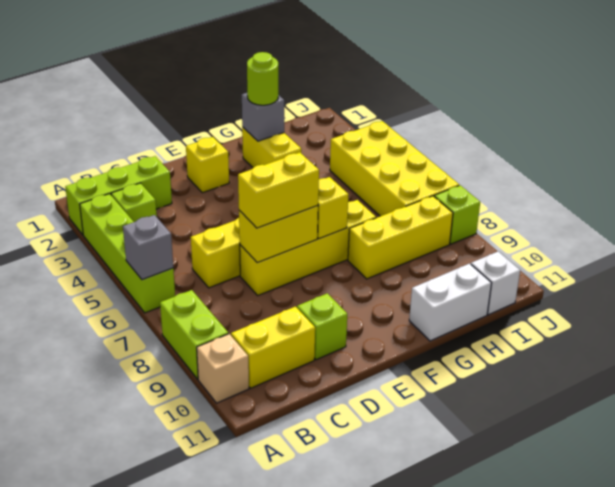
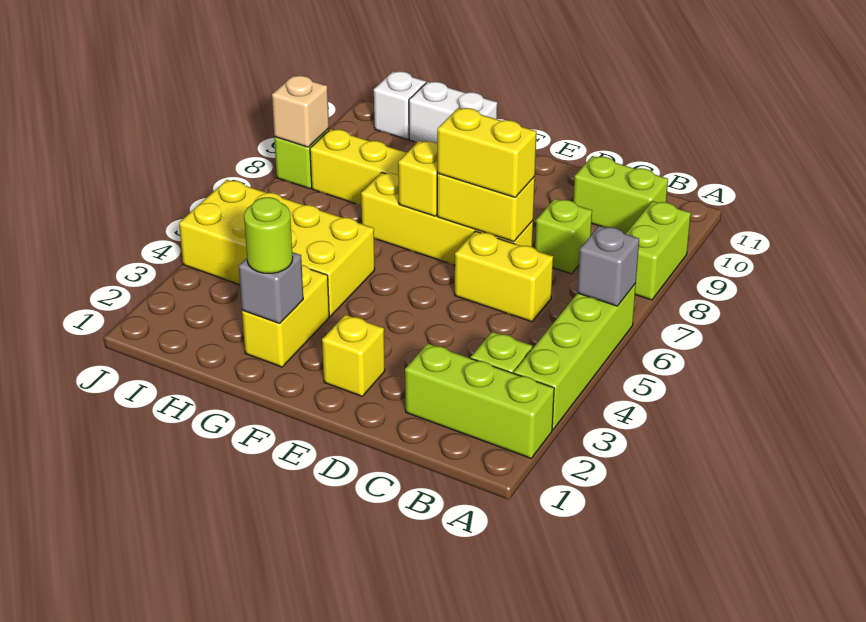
tan 1x1 brick [197,334,249,403] -> tan 1x1 brick moved to [272,76,329,147]
yellow 1x2 brick [231,307,315,388] -> lime 1x2 brick [573,156,668,233]
lime 1x1 brick [297,293,347,360] -> lime 1x1 brick moved to [535,199,592,274]
yellow 2x4 brick [330,121,459,216] -> yellow 2x4 brick turned to [179,180,375,317]

